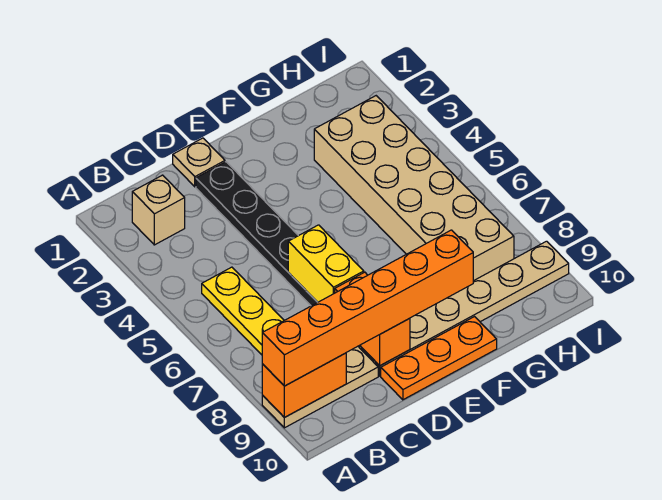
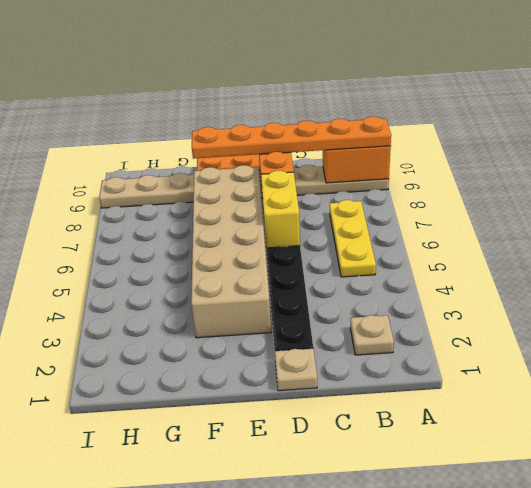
orange 1x6 brick [262,230,473,386] -> orange 1x6 plate [192,116,391,159]
tan 1x1 brick [132,175,185,245] -> tan 1x1 plate [350,315,394,355]
tan 2x6 brick [314,96,514,281] -> tan 2x6 brick moved to [191,165,271,338]

